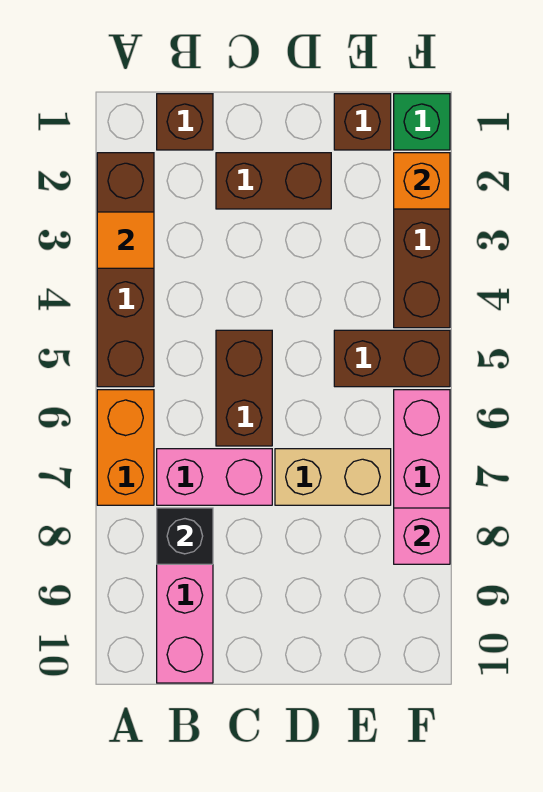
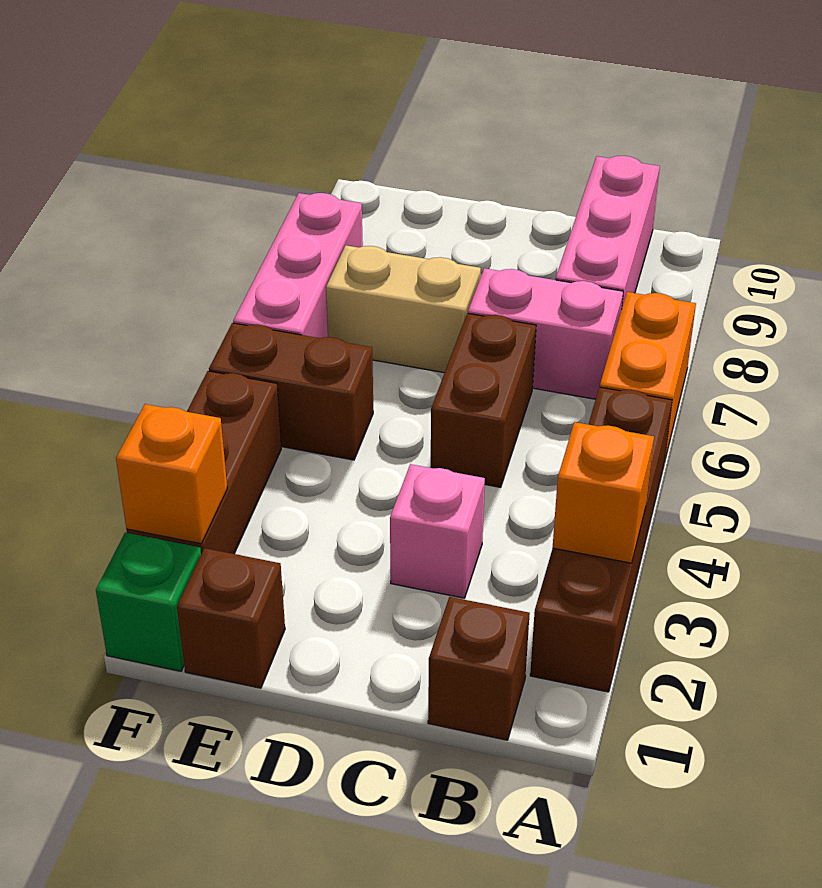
orange 1x1 tile [97,212,154,268] -> orange 1x1 brick [553,422,654,563]
black 1x1 brick [157,508,213,564] -> none
brown 1x2 brick [216,153,331,209] -> none
pink 1x1 brick [394,508,450,564] -> pink 1x1 brick moved to [390,464,485,598]

